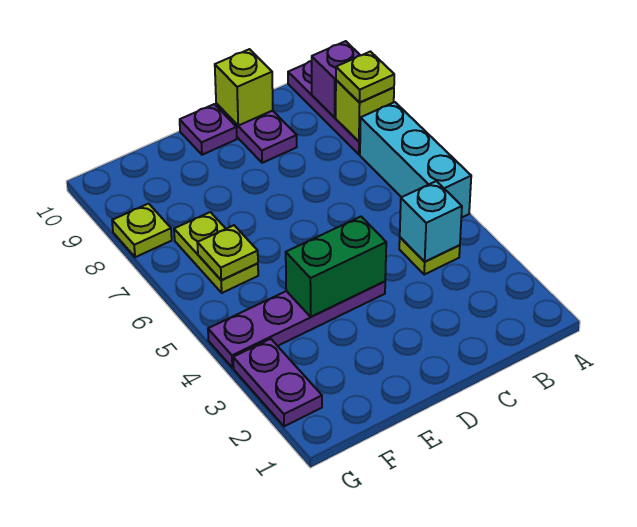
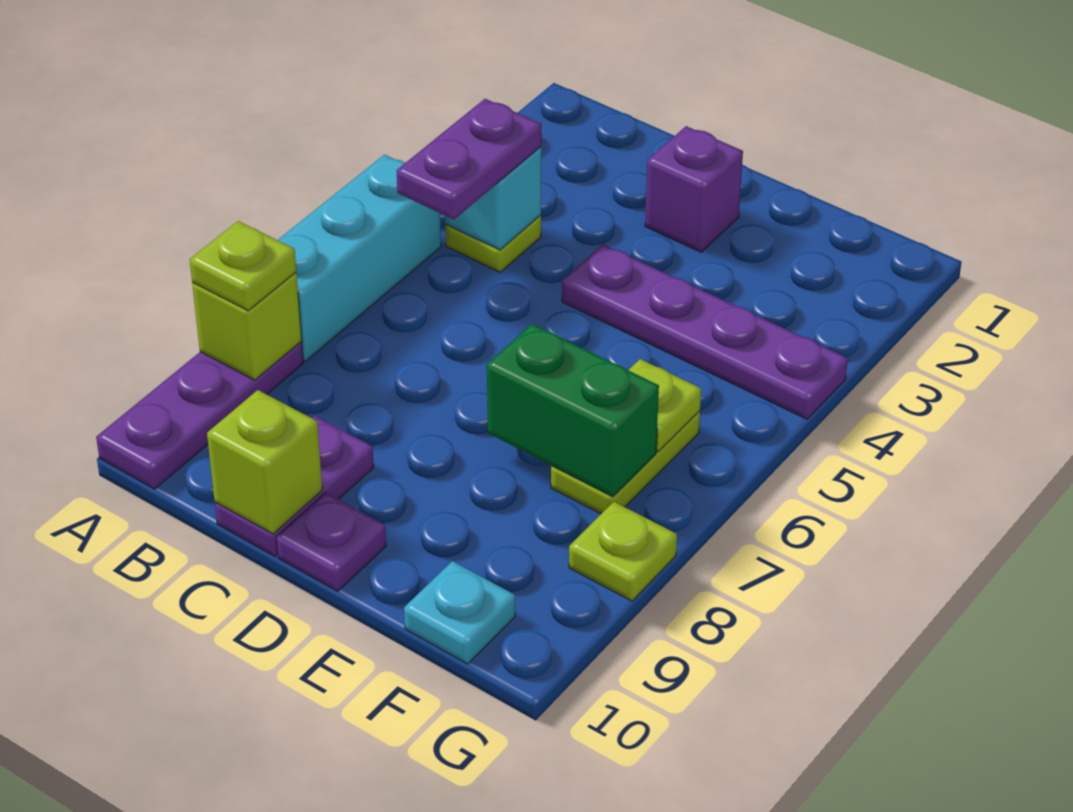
purple 1x1 brick [312,41,360,117] -> purple 1x1 brick moved to [645,126,743,252]
green 1x2 brick [286,217,386,317] -> green 1x2 brick moved to [487,324,659,497]
none -> cyan 1x1 plate [404,561,515,664]
purple 1x2 plate [233,339,322,426] -> purple 1x2 plate moved to [397,99,541,220]

